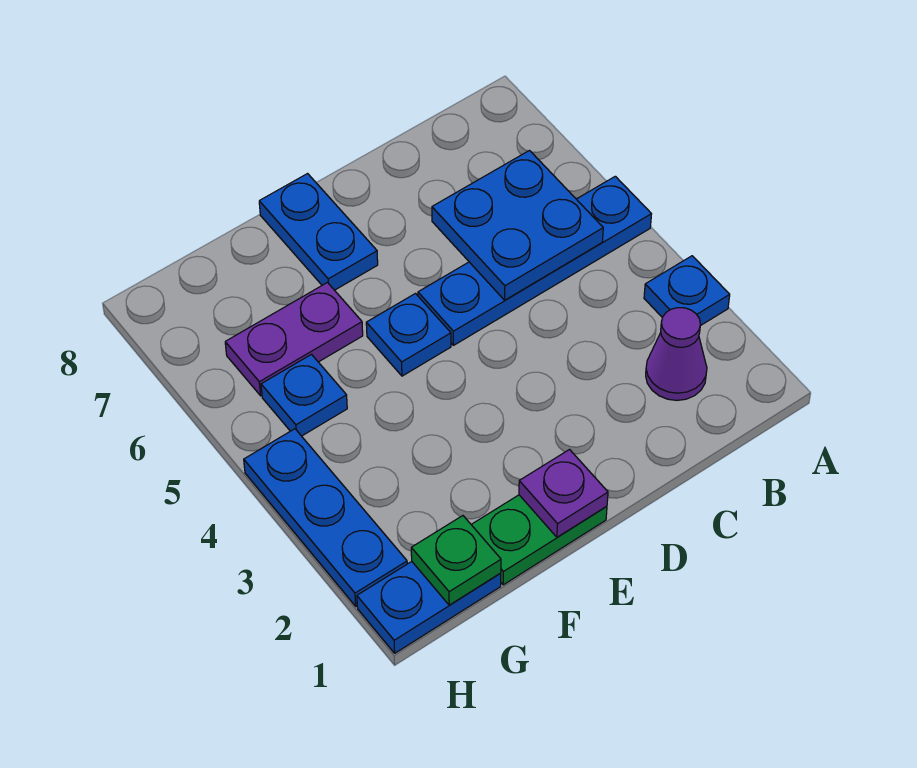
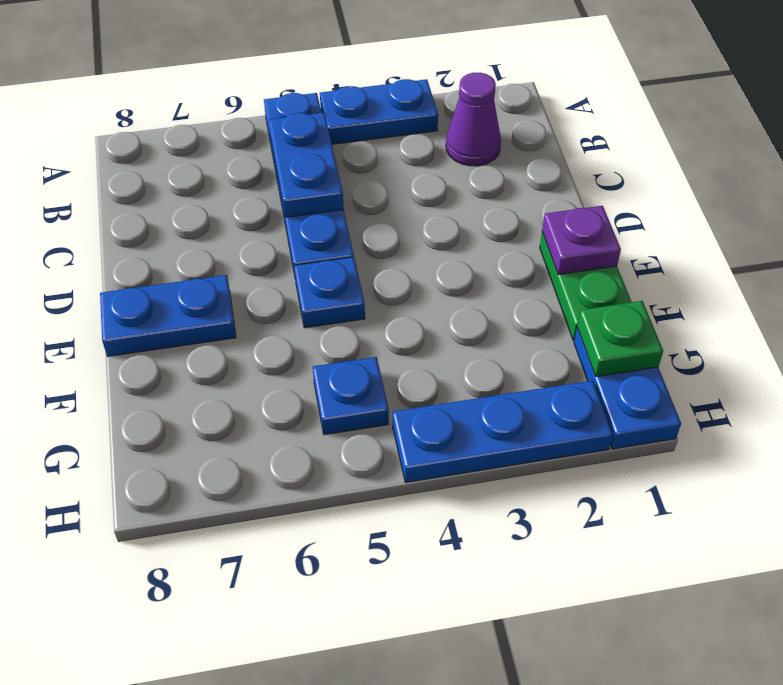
blue 1x1 plate [644,256,730,326] -> blue 1x2 plate [320,79,438,144]
blue 2x2 plate [432,151,603,300] -> blue 1x2 plate [269,113,344,217]
purple 1x2 plate [225,283,363,396] -> none

